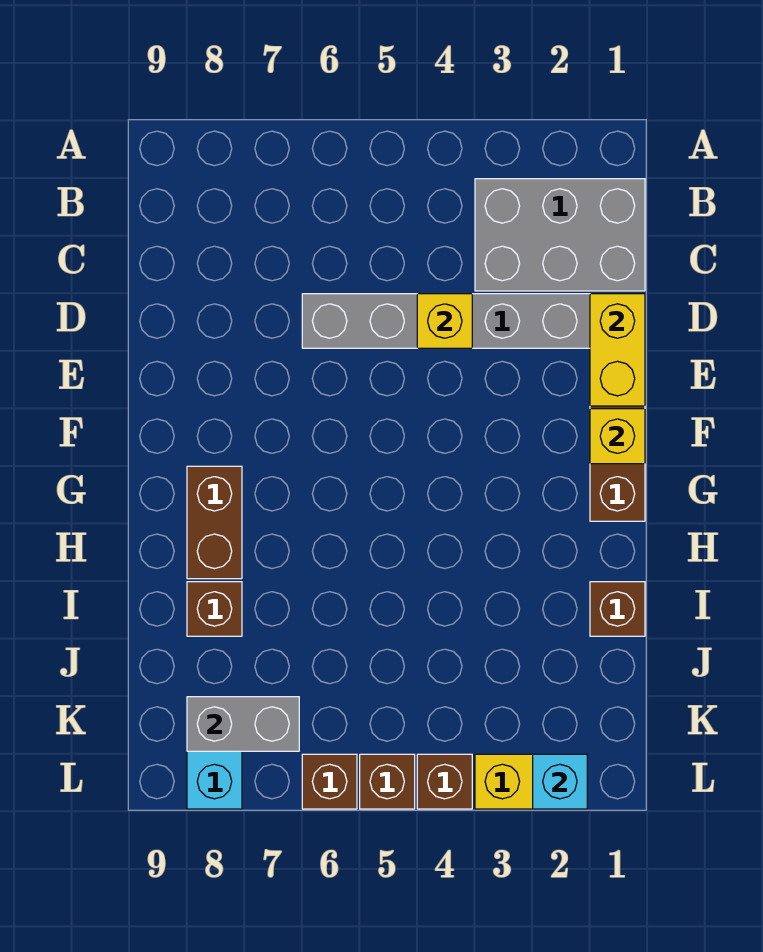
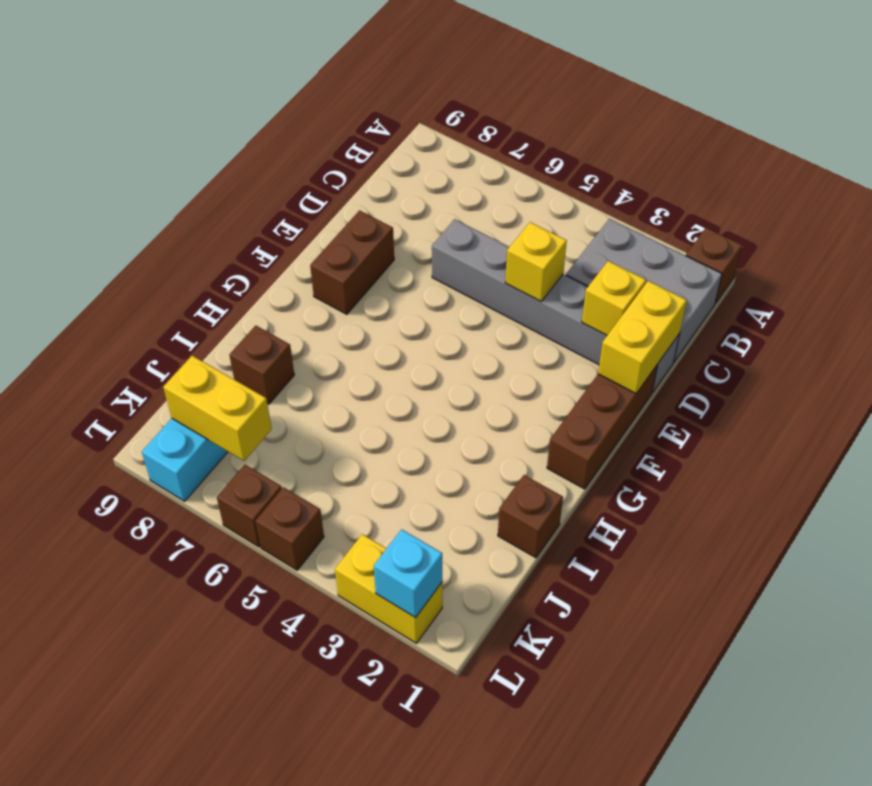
yellow 1x1 brick [590,409,645,464] -> yellow 1x1 brick moved to [582,261,646,335]
brown 1x2 brick [187,466,242,579] -> brown 1x2 brick moved to [310,210,394,314]
grey 1x2 brick [187,697,299,751] -> yellow 1x2 brick [163,356,272,461]
brown 1x1 brick [417,754,472,809] -> brown 1x1 brick moved to [686,228,742,304]

